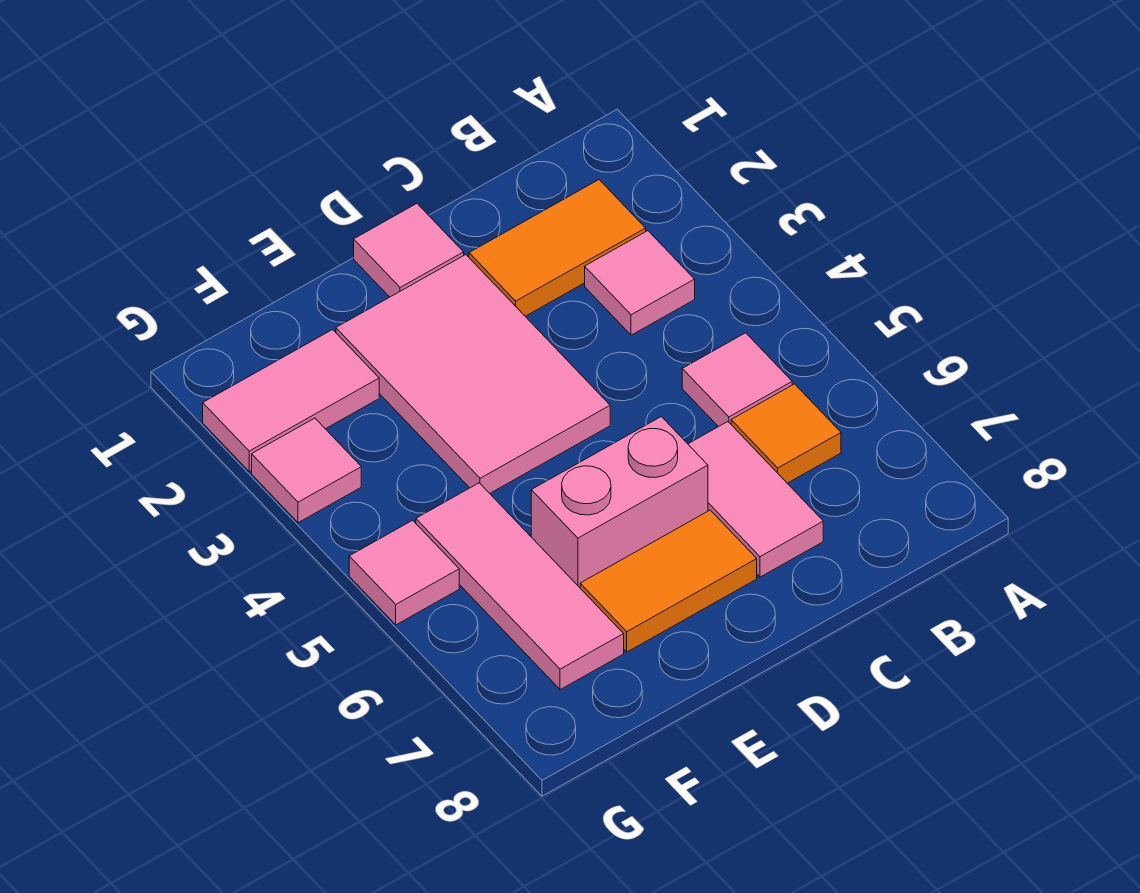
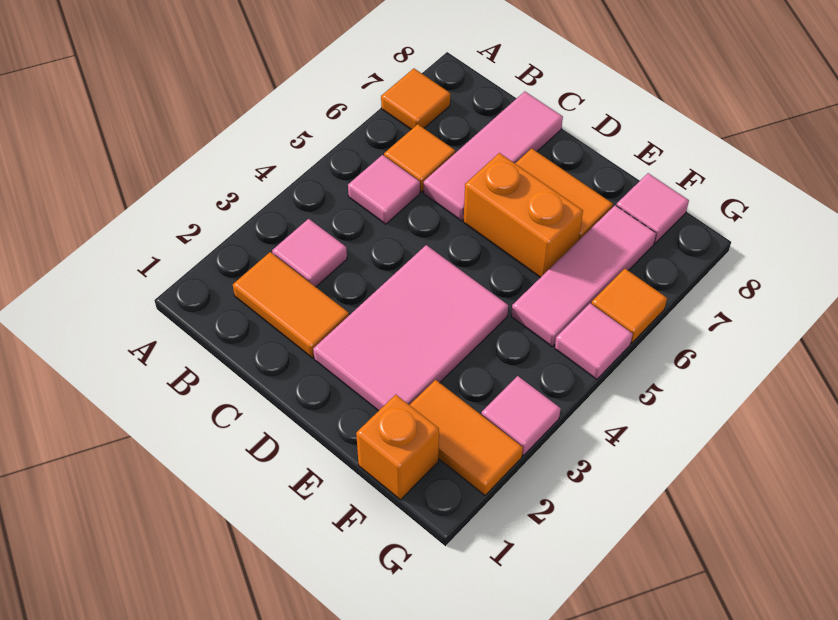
none -> orange 1x1 tile [381,69,450,129]
pink 1x2 tile [688,422,823,577] -> pink 1x3 tile [424,91,563,221]
pink 1x1 tile [354,204,464,297] -> pink 1x1 tile moved to [616,173,689,243]
pink 1x2 brick [531,417,708,588] -> orange 1x2 brick [464,153,583,278]
none -> orange 1x1 brick [356,395,439,500]
pink 1x2 tile [203,330,379,471] -> orange 1x2 tile [410,380,523,495]
none -> orange 1x1 tile [591,269,667,343]

